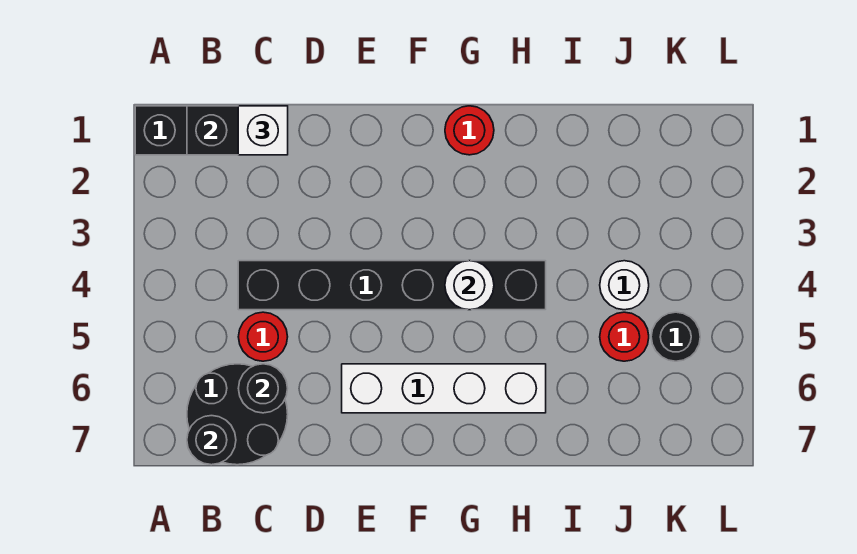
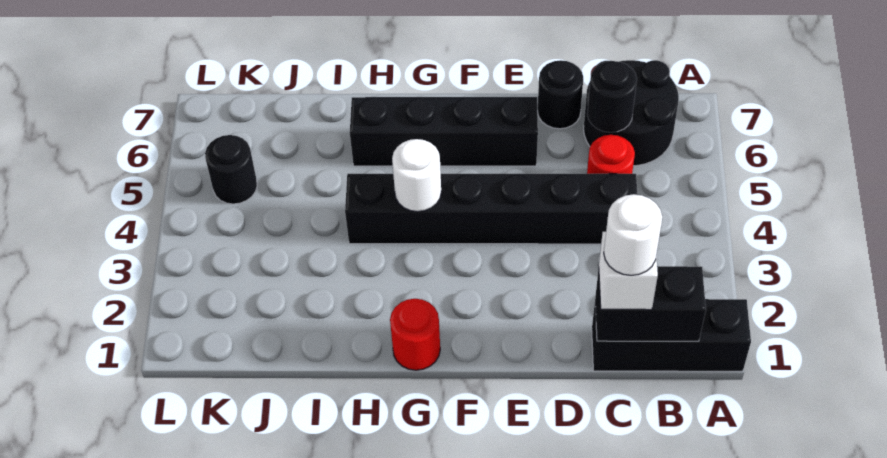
black 1x1 round brick [187,416,236,465] -> black 1x1 round brick moved to [537,60,583,129]
white 1x4 brick [342,364,546,413] -> black 1x4 brick [350,97,538,166]
white 1x1 round brick [600,261,649,310] -> white 1x1 round brick moved to [604,194,662,275]
red 1x1 round brick [600,312,649,361] -> none

